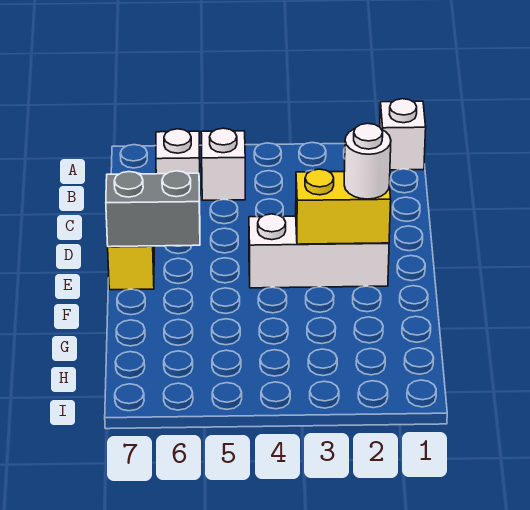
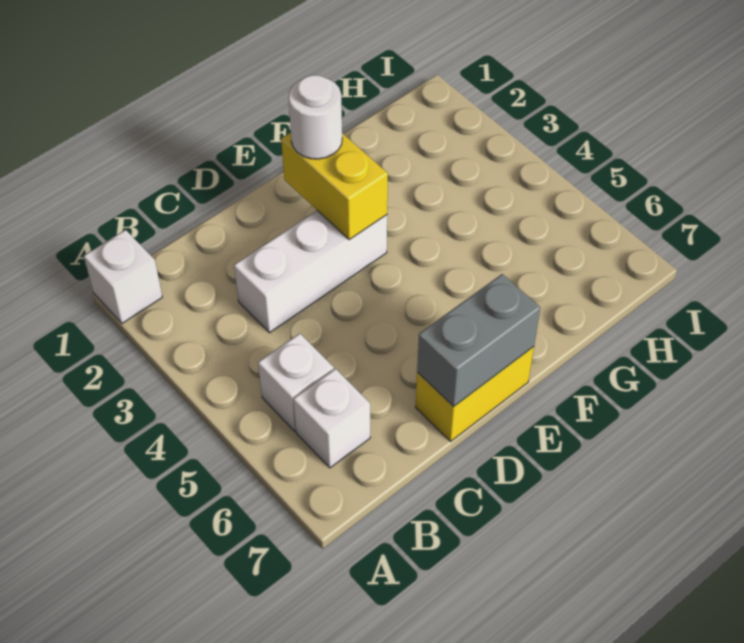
white 1x3 brick [249,214,389,288] -> white 1x3 brick turned to [234,211,387,333]
grey 1x2 brick [106,171,200,247] -> grey 1x2 brick turned to [417,274,540,407]

